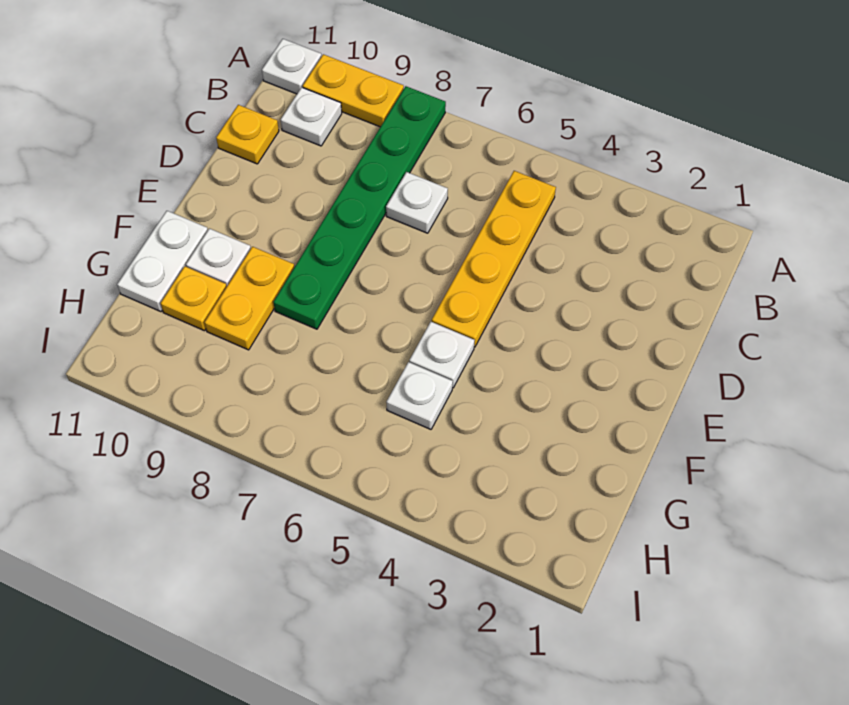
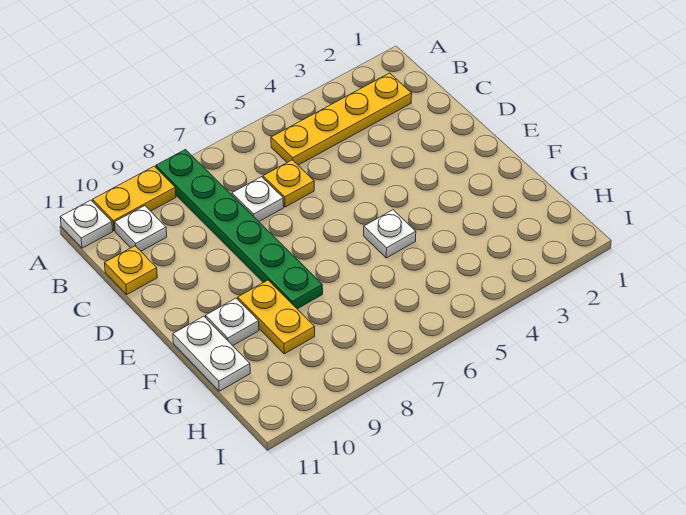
yellow 1x4 plate [432,171,556,347] -> yellow 1x4 plate turned to [271,73,412,165]
white 1x1 plate [386,362,453,429] -> none
yellow 1x1 plate [161,266,227,331] -> yellow 1x1 plate moved to [263,160,314,207]

